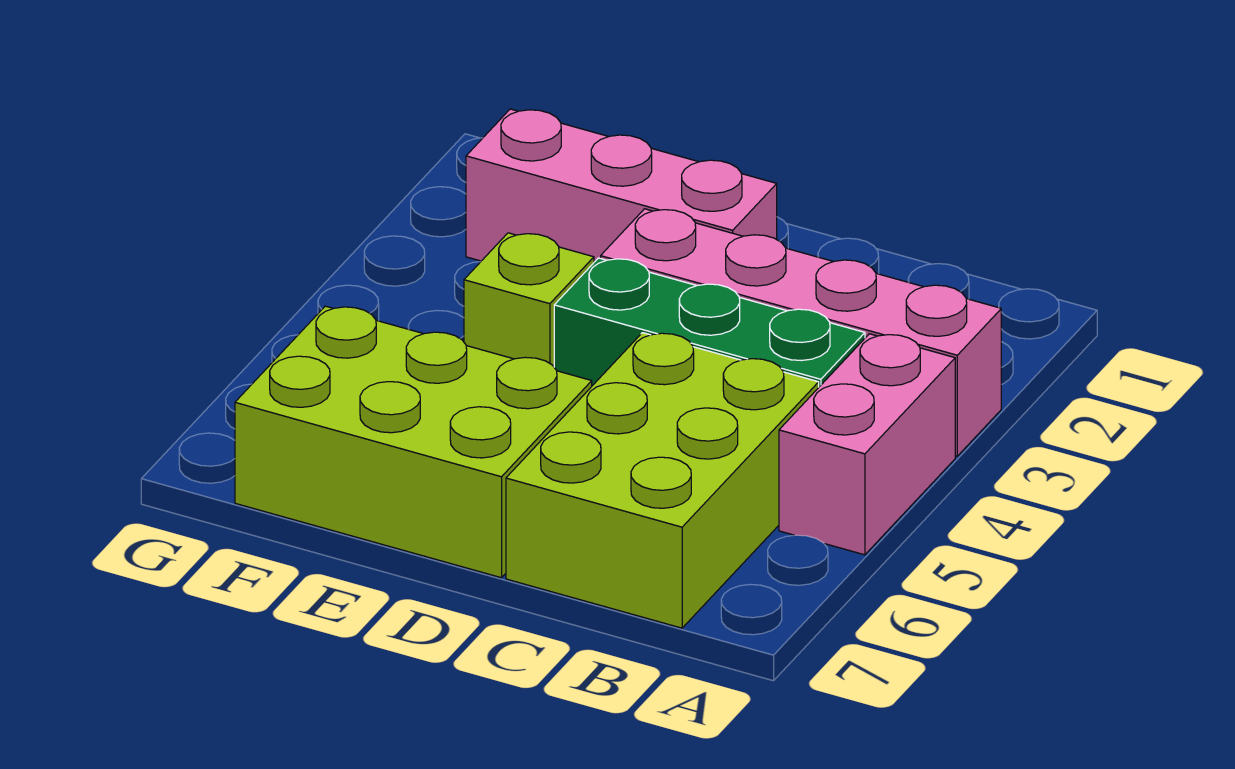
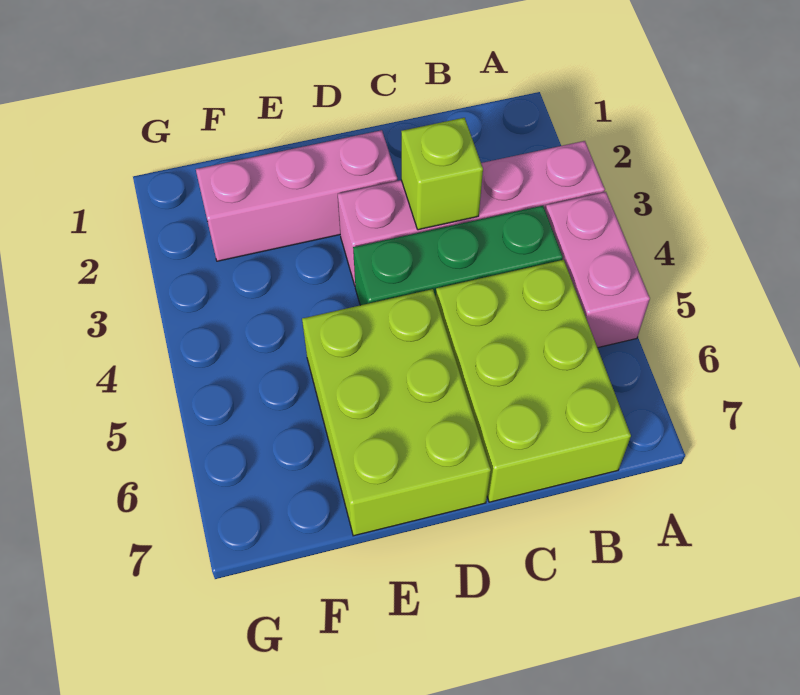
lime 2x3 brick [235,306,592,578] -> lime 2x3 brick turned to [302,289,491,536]
lime 1x1 brick [464,233,594,366] -> lime 1x1 brick moved to [401,118,483,230]

